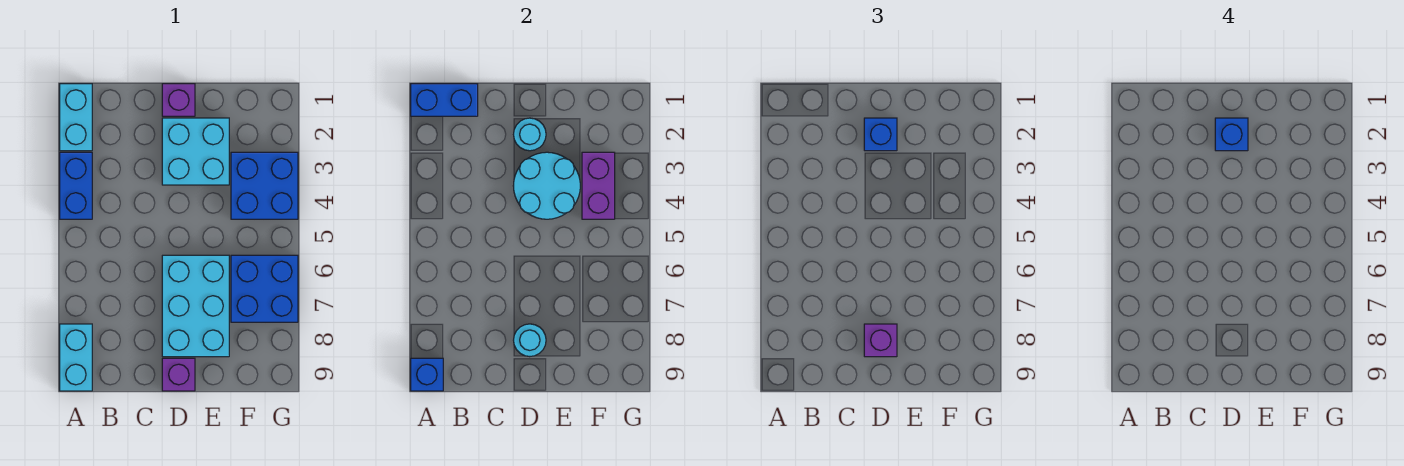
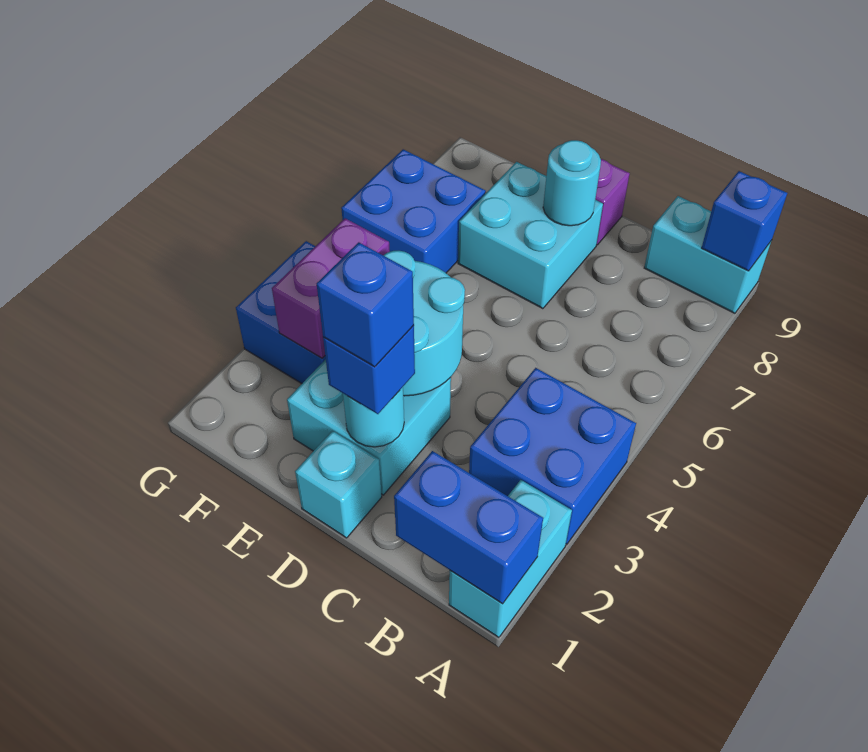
blue 1x2 brick [60,152,92,219] -> blue 2x2 brick [469,368,636,544]
cyan 1x2 brick [60,324,92,391] -> cyan 1x2 brick turned to [644,196,771,313]
purple 1x1 brick [162,84,195,116] -> cyan 1x1 brick [295,431,382,538]
cyan 2x3 brick [162,255,229,357] -> cyan 2x2 brick [458,162,603,309]
purple 1x1 brick [864,324,897,357] -> none

